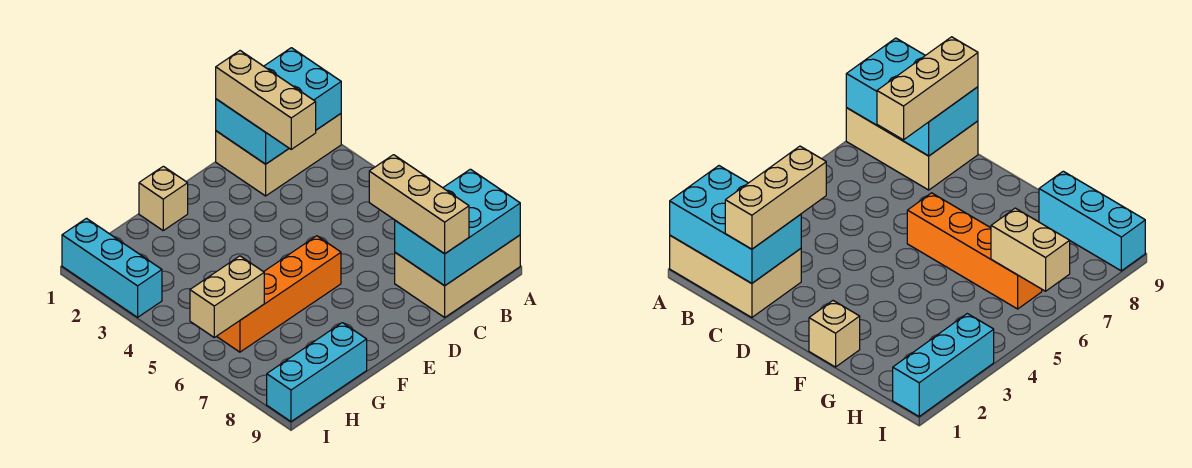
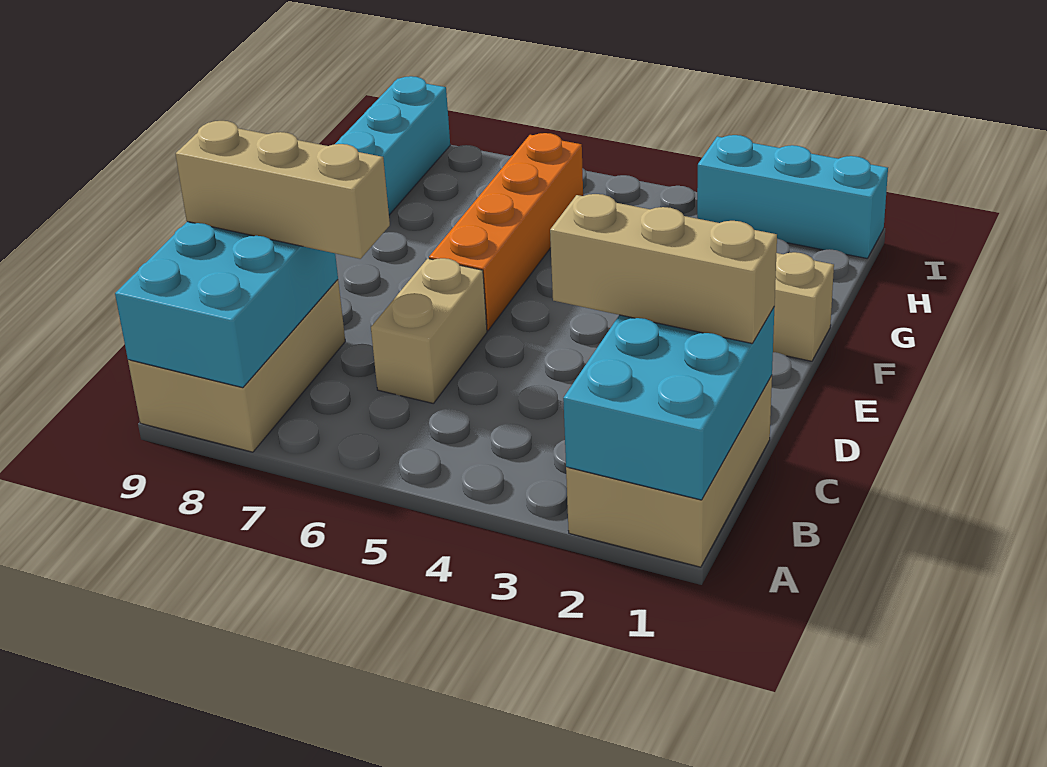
tan 1x2 brick [190,256,264,337] -> tan 1x2 brick moved to [371,258,487,404]

